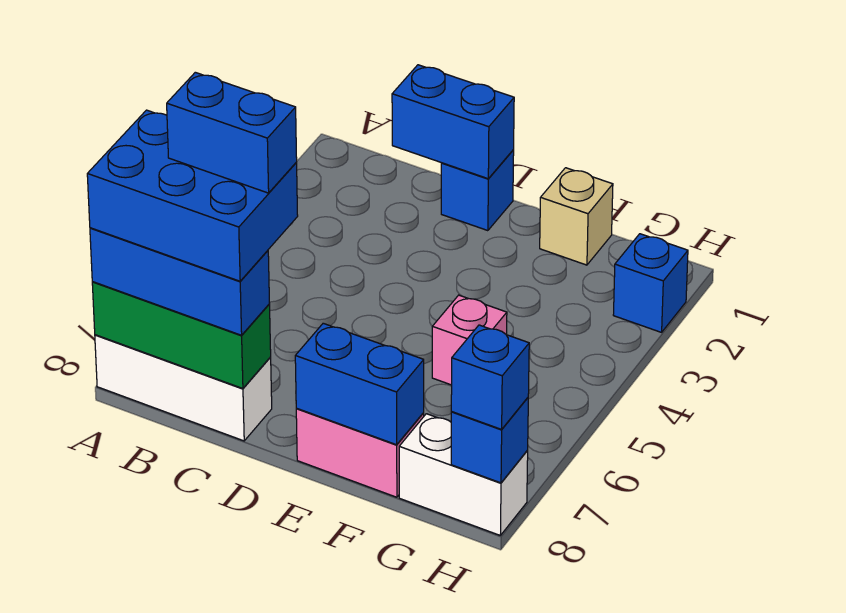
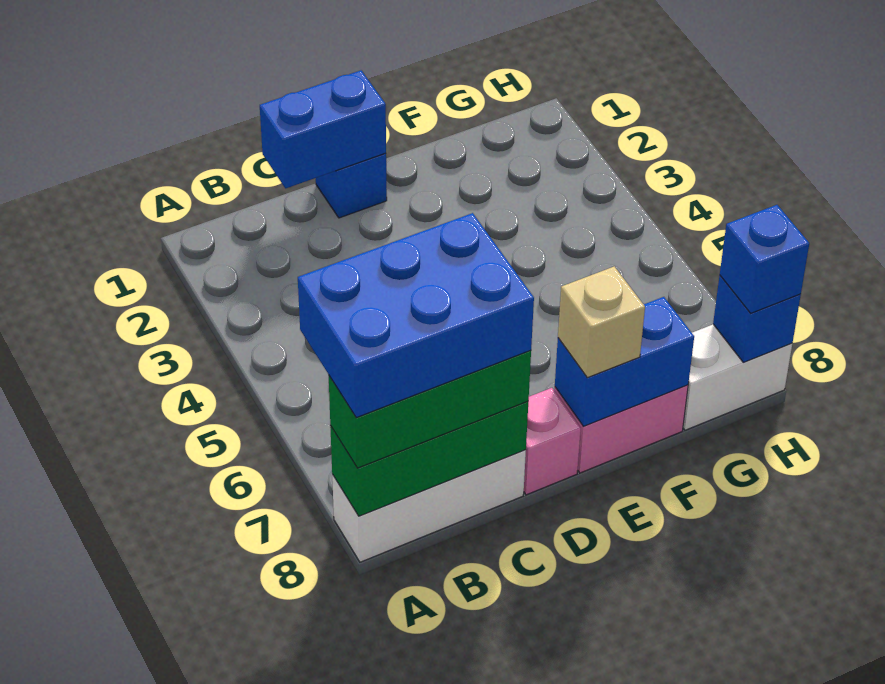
blue 1x3 brick [90,228,270,335] -> green 1x3 brick [329,350,531,468]
blue 1x2 brick [167,72,297,193] -> none
tan 1x1 brick [540,168,613,265] -> tan 1x1 brick moved to [558,267,645,378]
pink 1x1 brick [432,295,507,385] -> pink 1x1 brick moved to [524,388,581,495]
blue 1x1 brick [613,234,688,332] -> none

